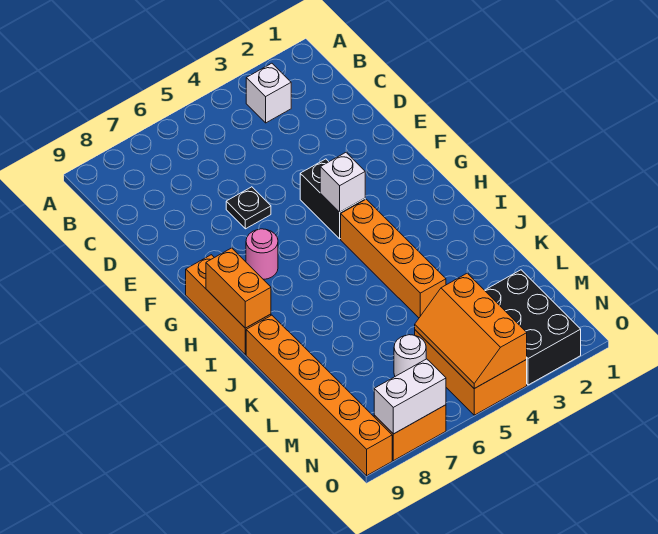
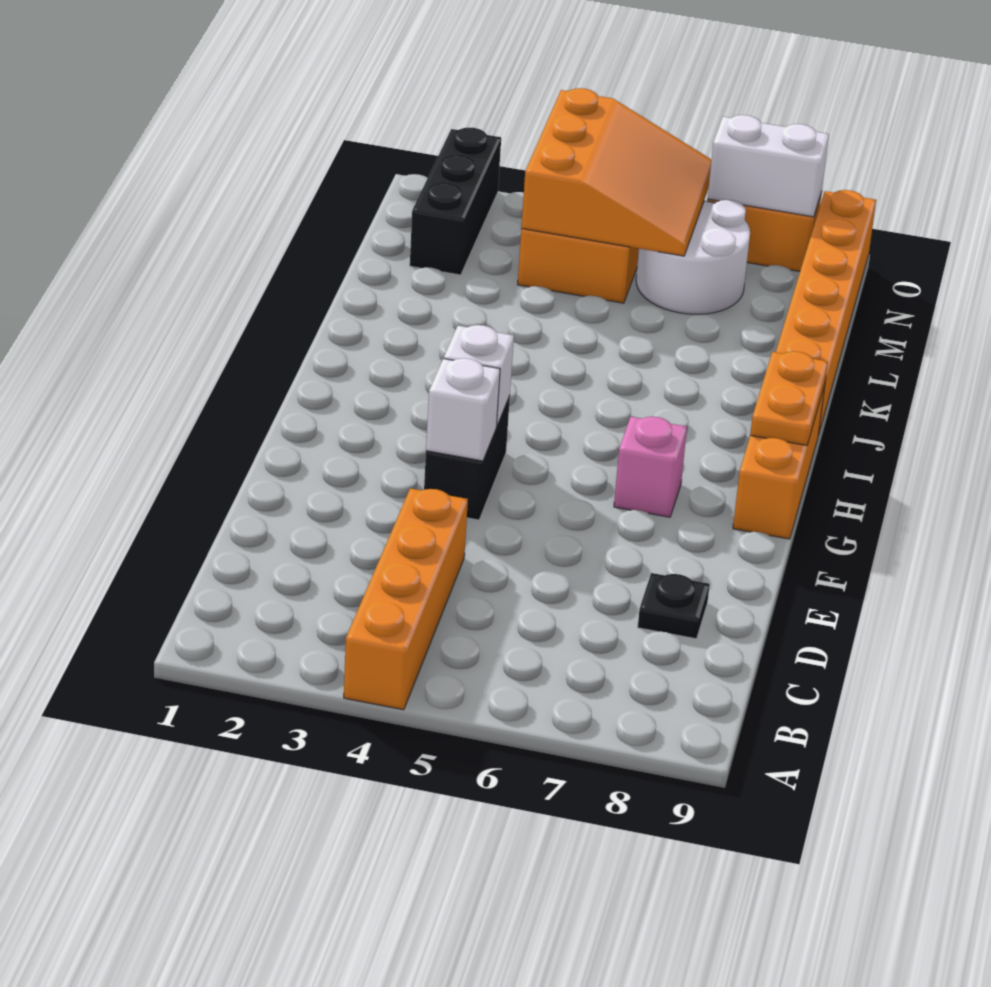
white 1x1 brick [246,63,291,123] -> white 1x1 brick moved to [426,358,500,461]
black 1x1 plate [226,187,271,229] -> black 1x1 plate moved to [638,573,710,639]
pink 1x1 round brick [246,229,278,279] -> pink 1x1 brick [614,417,687,517]
orange 1x4 brick [341,199,446,318] -> orange 1x4 brick moved to [344,488,468,710]
orange 1x2 brick [206,248,271,328] -> orange 1x2 plate [750,351,828,445]
black 2x3 brick [485,270,581,385] -> black 1x3 brick [410,128,501,275]
orange 2x3 slope [415,273,527,389] -> orange 3x3 slope [521,88,711,256]
white 1x1 round brick [394,335,426,376] -> white 2x2 round brick [636,200,750,314]

